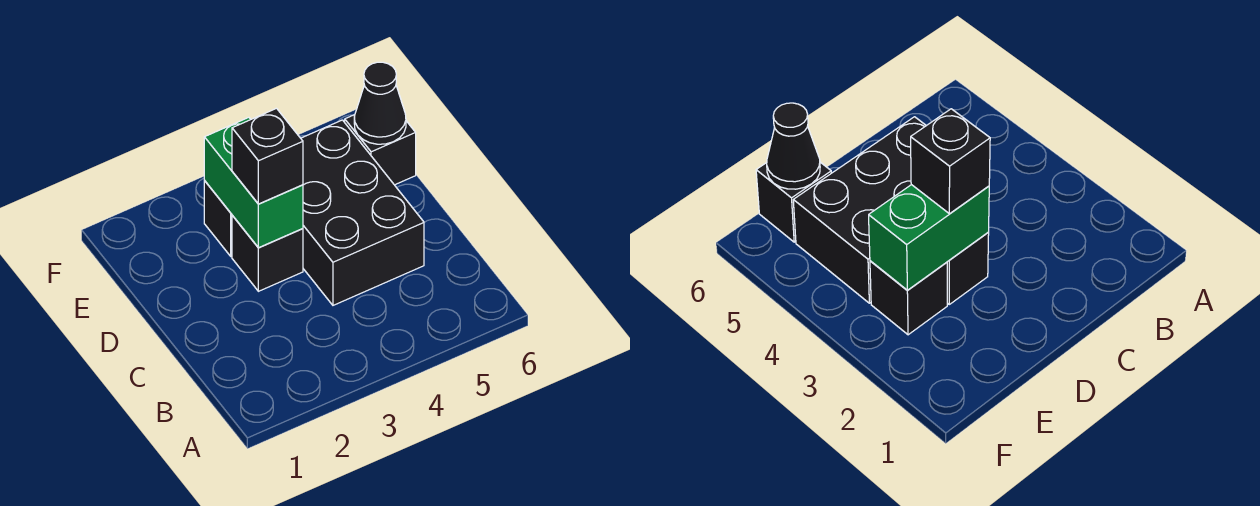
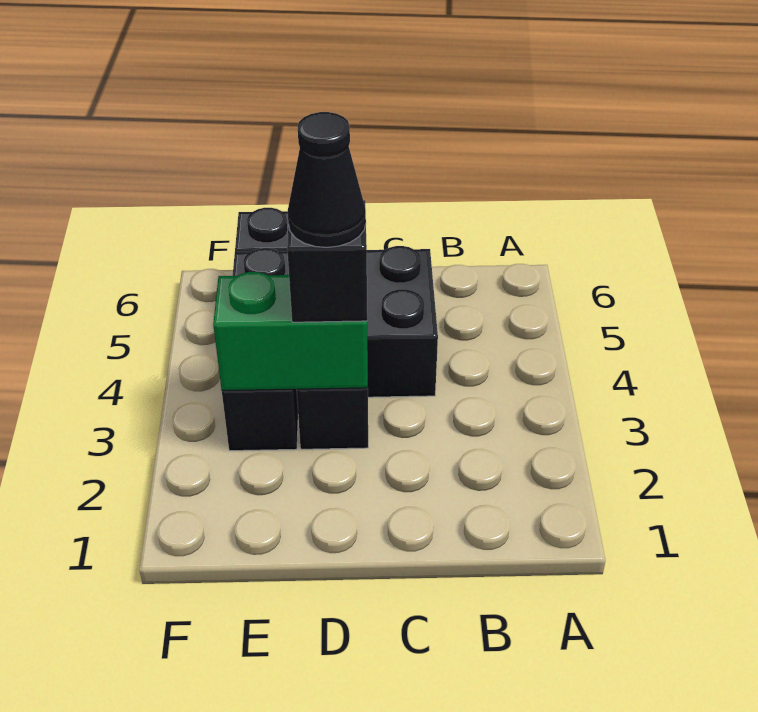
black 1x1 cone [354,62,406,144] -> black 1x1 cone moved to [288,112,366,247]

